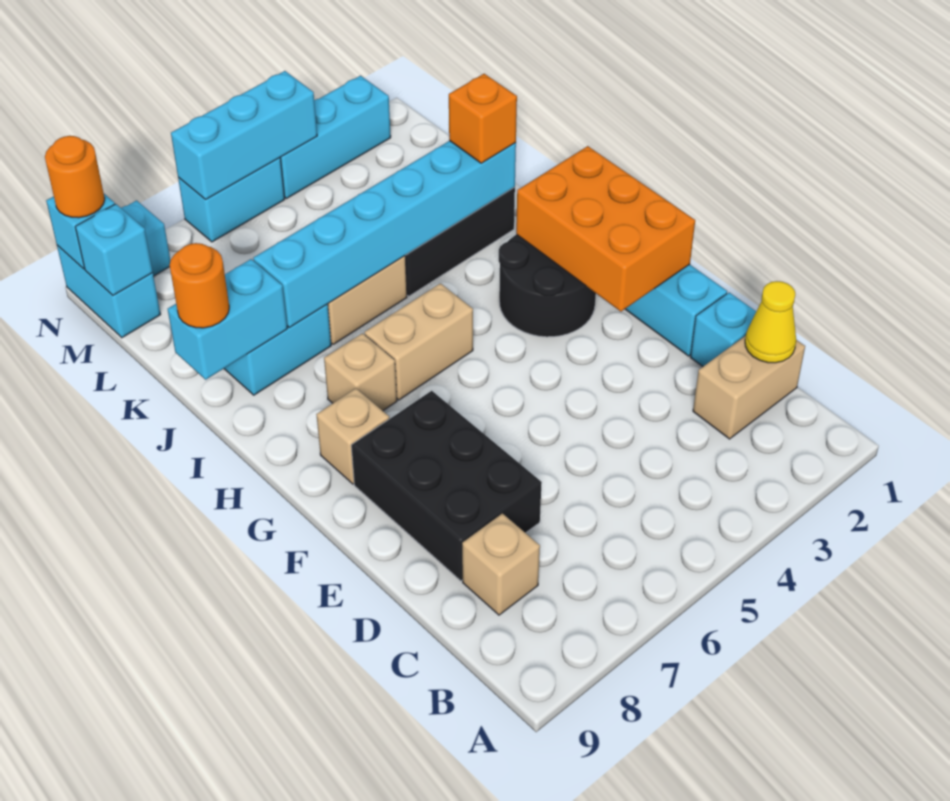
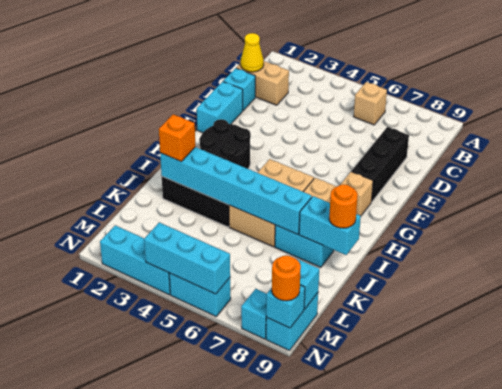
tan 1x1 brick [462,514,540,615] -> tan 1x1 brick moved to [354,82,387,125]
black 2x3 brick [351,391,542,581] -> black 1x3 brick [351,127,409,202]
orange 2x3 brick [516,146,695,312] -> none

